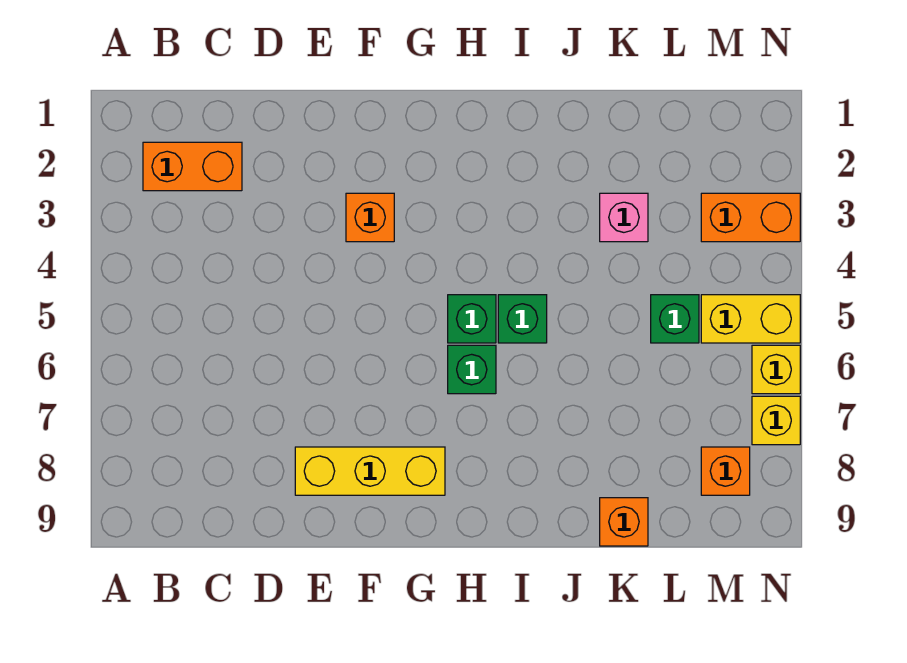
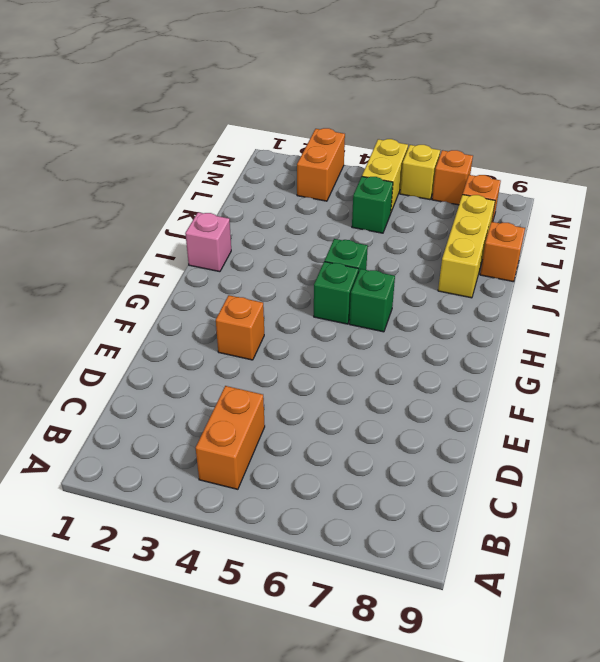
orange 1x2 brick [143,142,242,191] -> orange 1x2 brick moved to [196,386,265,489]
yellow 1x3 brick [295,447,445,495] -> yellow 1x3 brick moved to [438,195,495,298]
pink 1x1 brick [600,193,648,242] -> pink 1x1 brick moved to [185,212,231,272]
yellow 1x1 brick [752,396,800,445] -> orange 1x1 brick [432,150,473,205]

